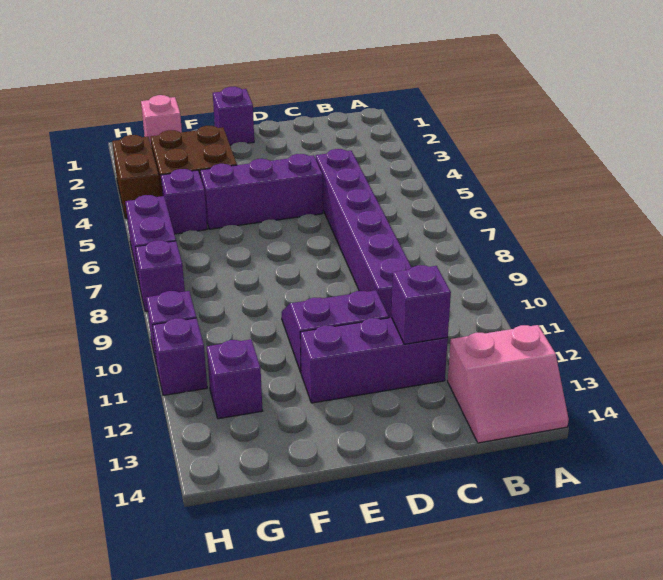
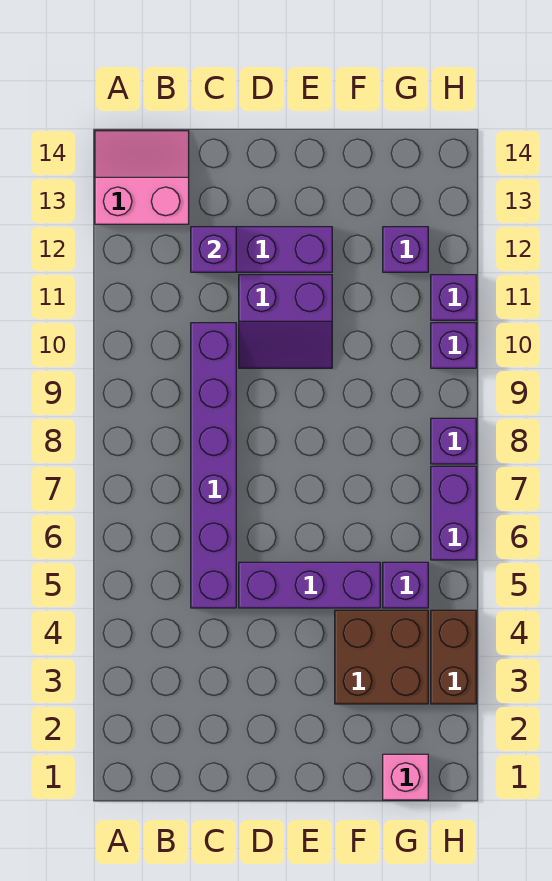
purple 1x1 brick [213,87,254,145] -> none

